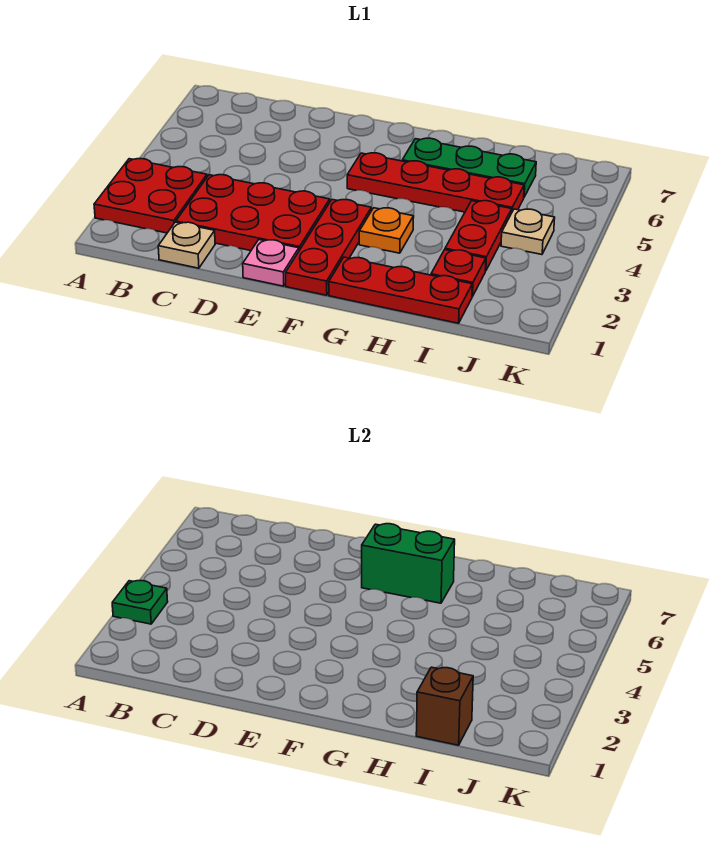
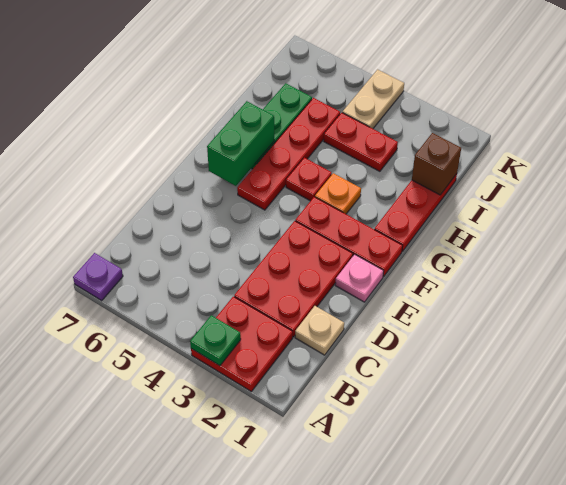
none -> purple 1x1 plate [73,253,123,301]
red 1x1 plate [431,250,486,297] -> red 1x1 plate moved to [286,158,332,201]
tan 1x1 plate [501,209,555,255] -> tan 1x2 plate [342,70,404,129]

